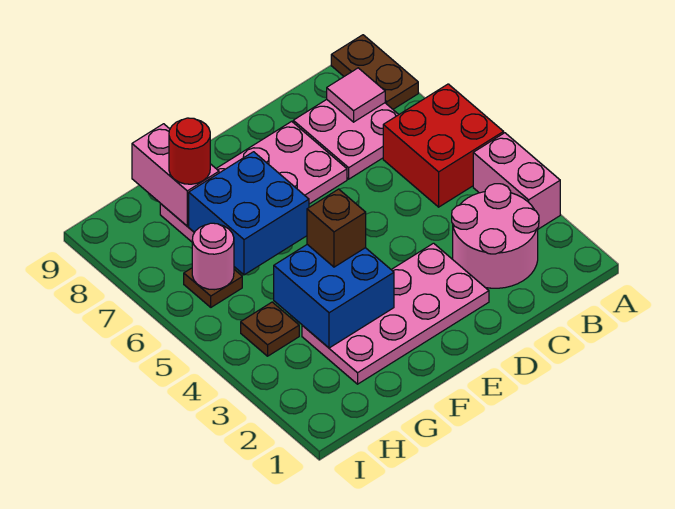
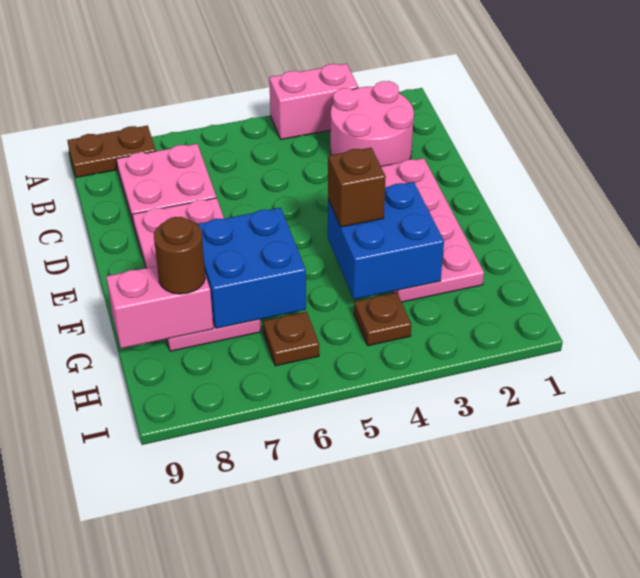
red 2x2 brick [383,84,504,207] -> none
pink 1x1 tile [327,68,385,122] -> none
red 1x1 round brick [169,118,210,184] -> brown 1x1 round brick [154,217,205,294]
pink 1x1 round brick [192,223,234,290] -> none

